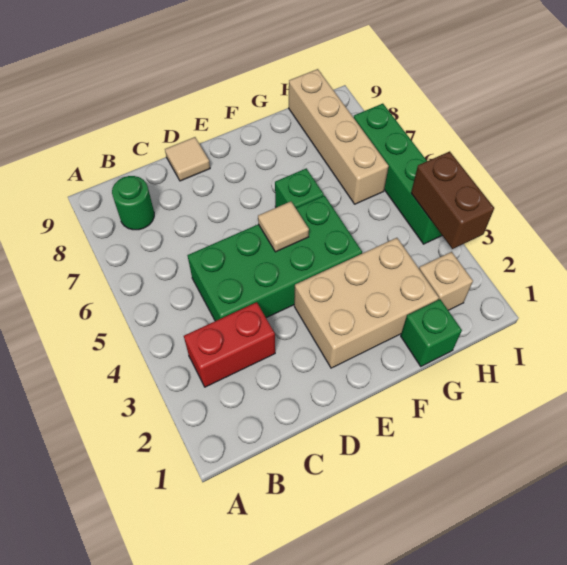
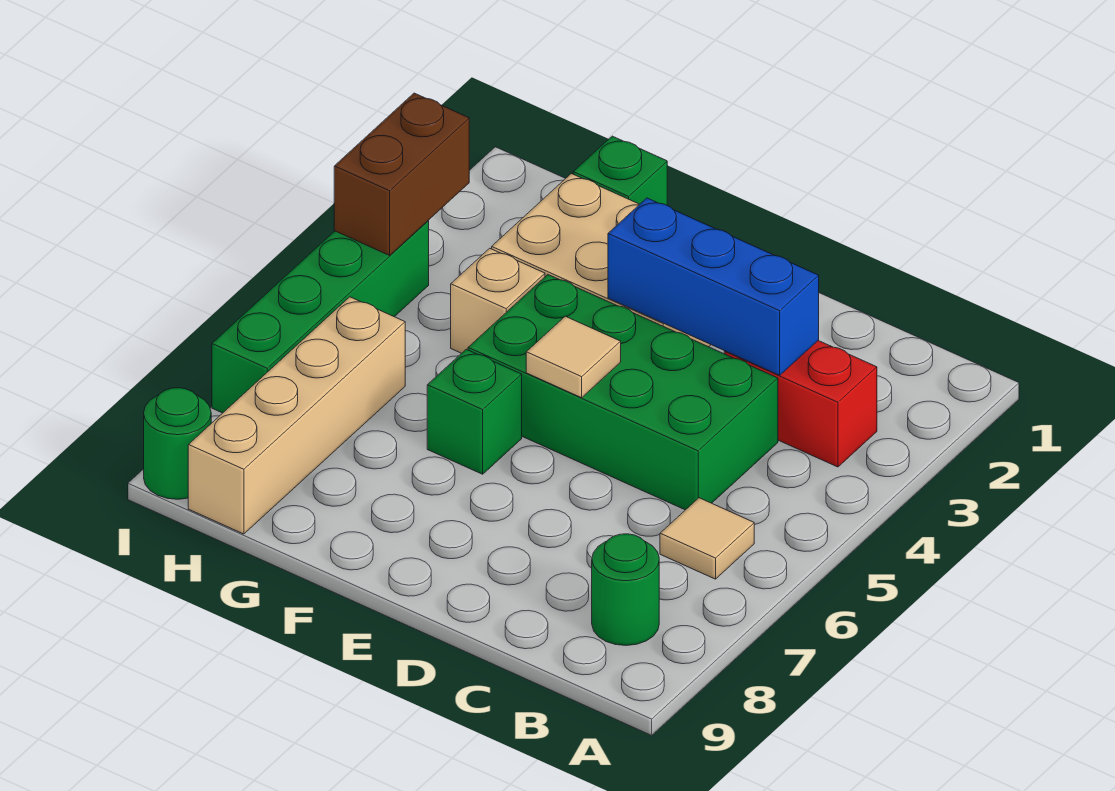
none -> blue 1x3 brick [608,198,819,375]
tan 1x1 tile [165,137,210,181] -> tan 1x1 tile moved to [660,498,754,579]
tan 1x1 brick [419,252,473,310] -> tan 1x1 brick moved to [451,248,545,353]
none -> green 1x1 round brick [144,388,211,499]

